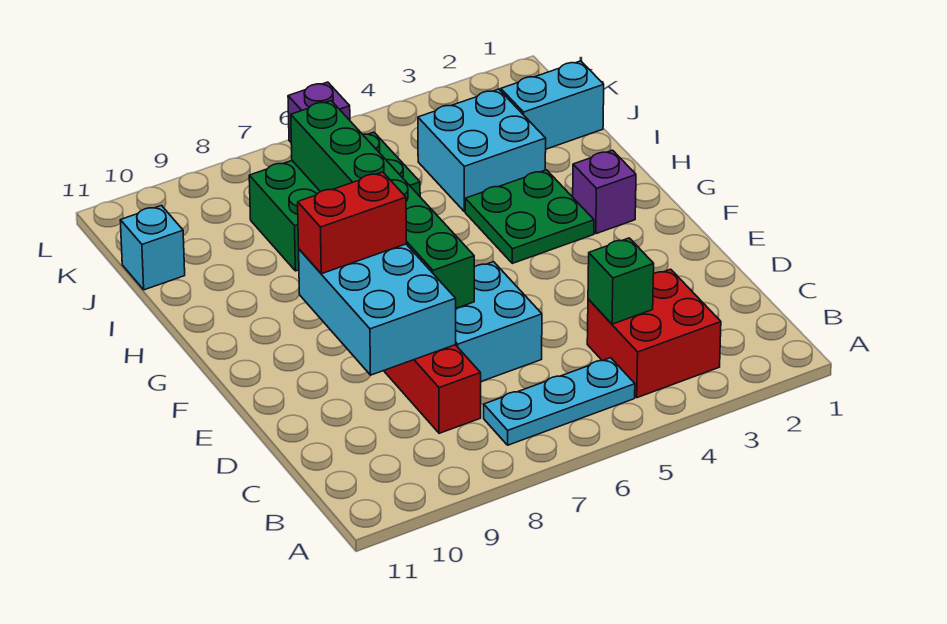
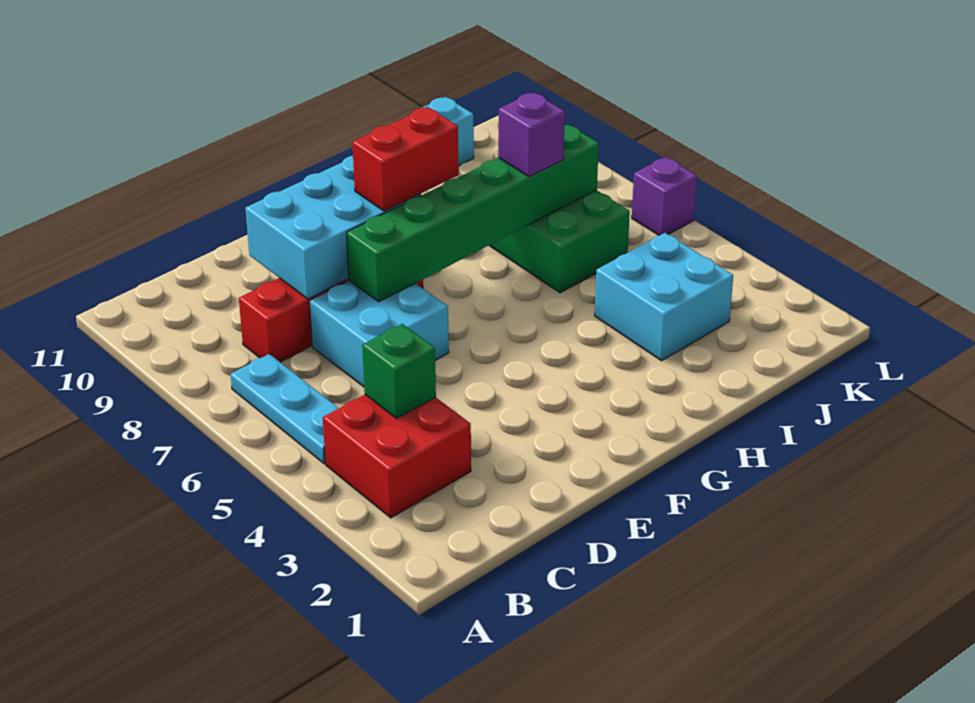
red 1x2 brick [298,172,406,274] -> red 1x2 brick turned to [352,107,458,211]
purple 1x1 brick [573,150,636,234] -> purple 1x1 brick moved to [498,92,565,177]
green 2x2 plate [465,170,594,263] -> none
cyan 1x2 brick [501,61,604,149] -> none

